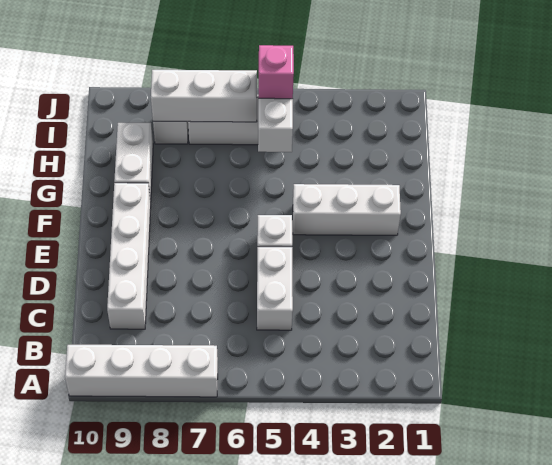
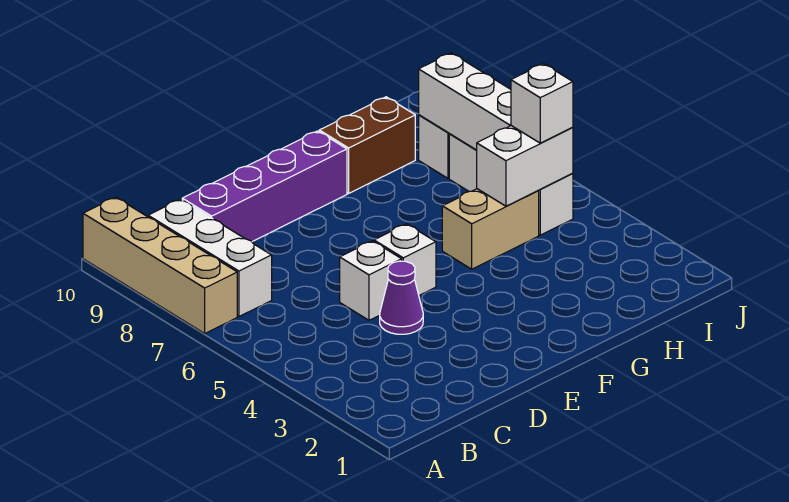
white 1x4 brick [65,345,218,397] -> tan 1x4 brick [83,197,237,333]
white 1x2 brick [257,247,293,330] -> white 1x1 brick [340,241,402,320]
white 1x4 brick [107,183,151,329] -> purple 1x4 brick [182,131,347,241]
none -> purple 1x1 cone [380,261,423,334]
white 1x3 brick [293,184,401,235] -> white 1x3 brick moved to [148,199,272,316]
none -> tan 1x2 brick [442,189,539,269]
white 1x2 brick [114,123,153,202] -> brown 1x2 brick [319,97,415,193]
pink 1x1 brick [259,45,294,99] -> white 1x1 brick [511,64,573,143]

